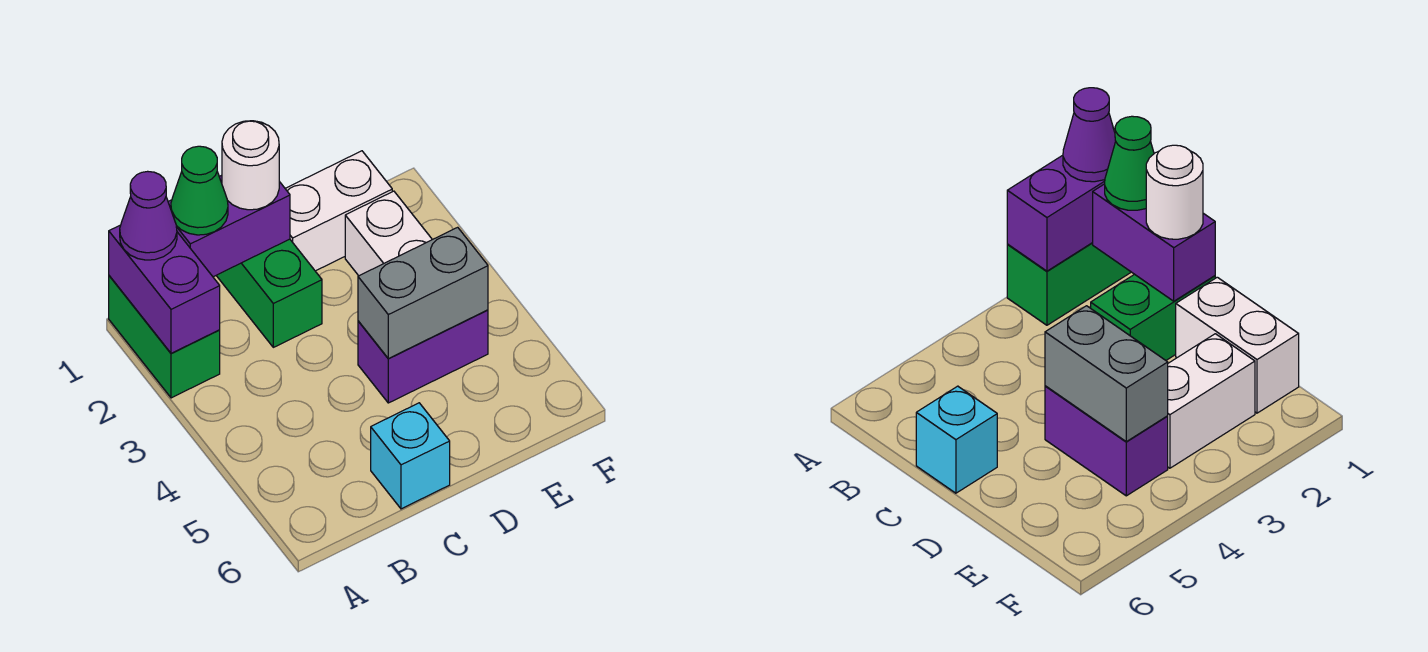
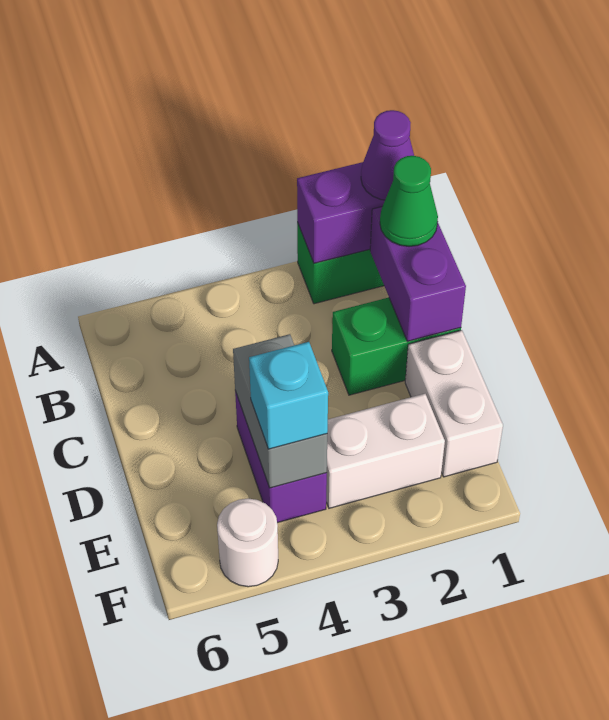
white 1x1 round brick [222,121,279,210] -> white 1x1 round brick moved to [217,498,278,587]
cyan 1x1 brick [371,403,450,509] -> cyan 1x1 brick moved to [249,342,328,449]

